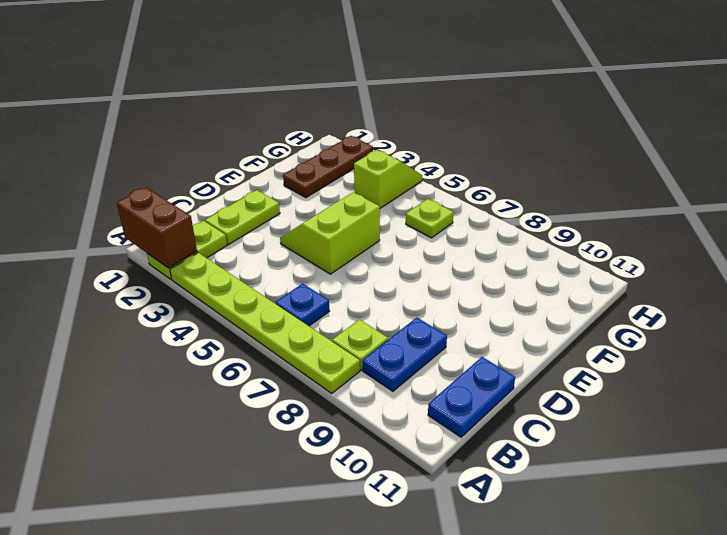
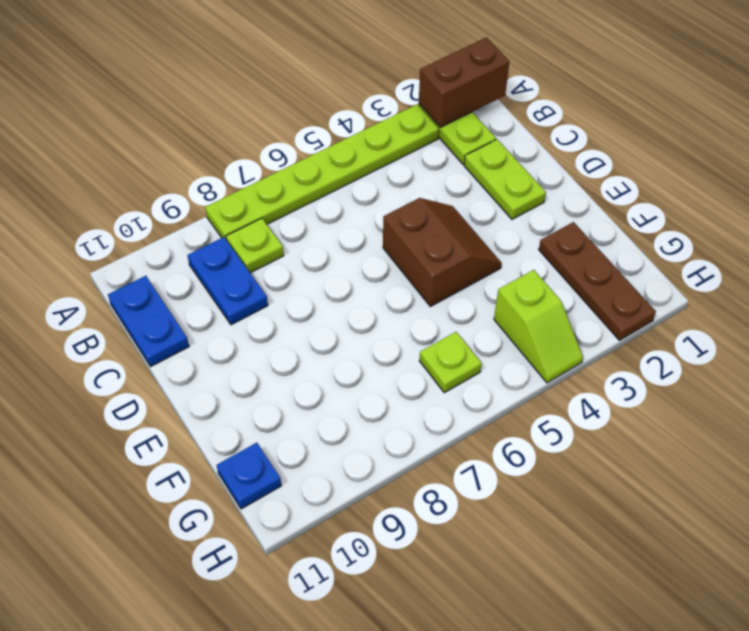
blue 1x1 plate [275,283,330,326] -> blue 1x1 plate moved to [217,443,282,509]
lime 2x2 slope [280,192,380,274] -> brown 2x2 slope [383,198,502,307]

